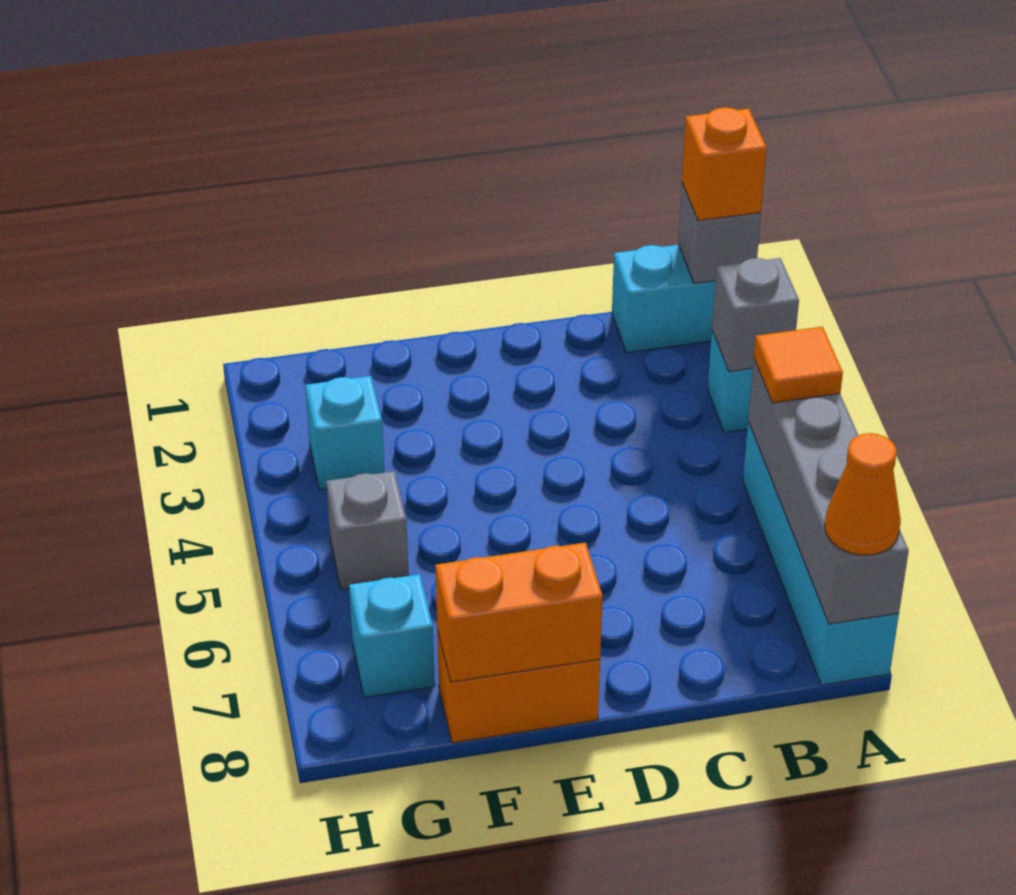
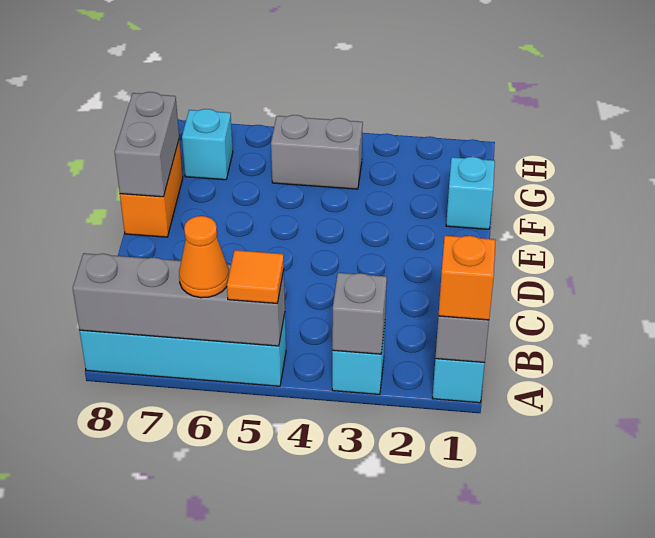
orange 1x1 cone [825,433,901,555] -> orange 1x1 cone moved to [179,216,229,298]
orange 1x2 brick [435,543,603,682] -> grey 1x2 brick [115,92,179,197]
cyan 1x1 brick [305,376,384,490] -> cyan 1x1 brick moved to [446,157,495,229]
grey 1x1 brick [326,471,409,589] -> grey 1x2 brick [271,115,363,189]

